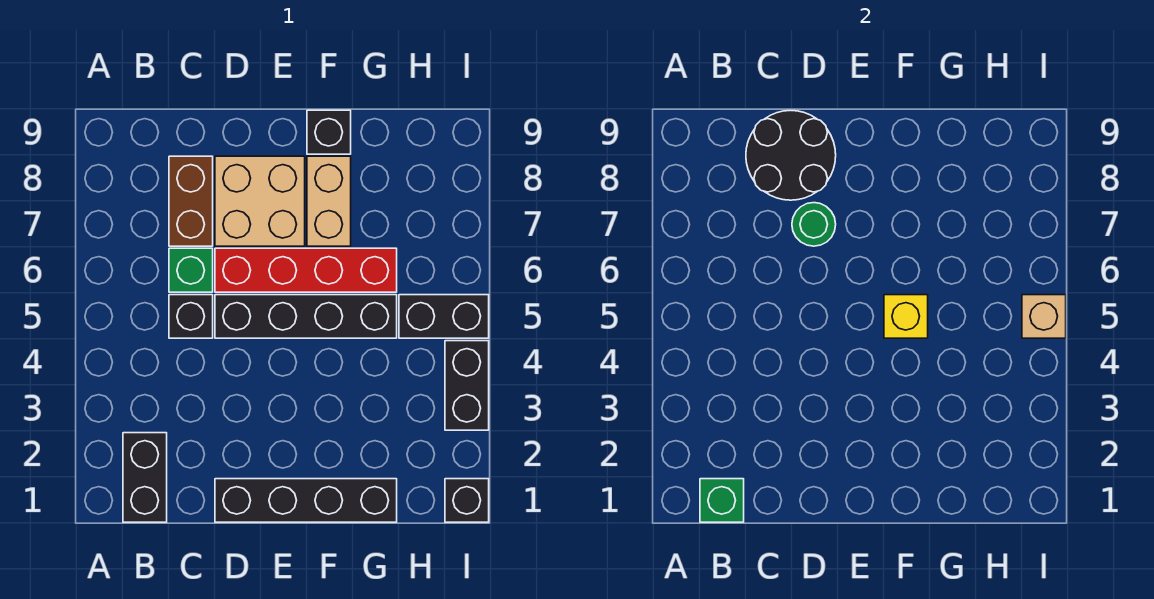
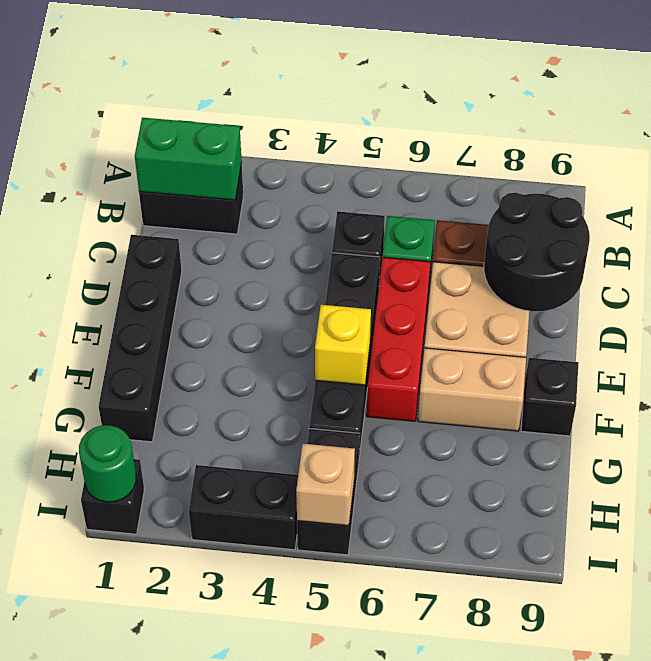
green 1x1 brick [700,479,744,522] -> green 1x2 brick [135,118,242,200]
red 1x4 brick [215,248,397,292] -> red 1x3 brick [367,257,431,421]
green 1x1 round brick [792,203,836,246] -> green 1x1 round brick moved to [79,425,136,502]

